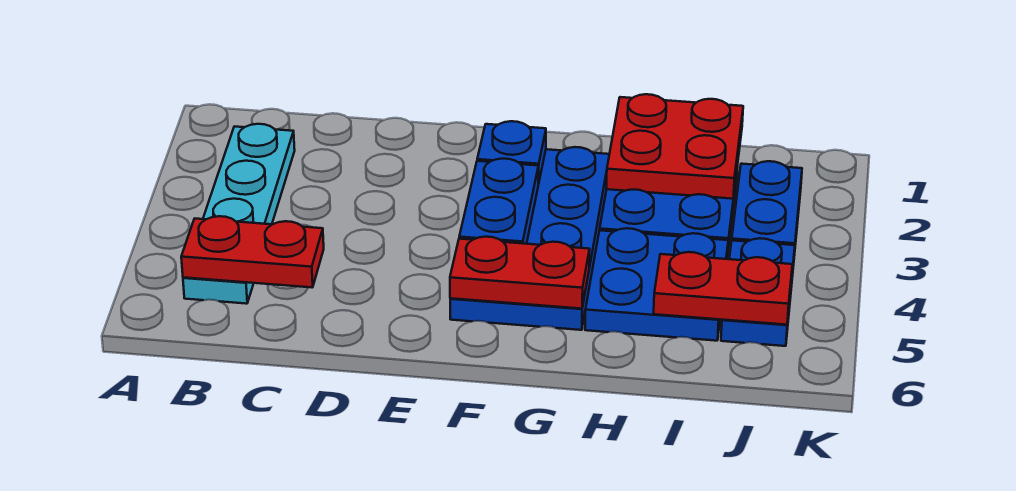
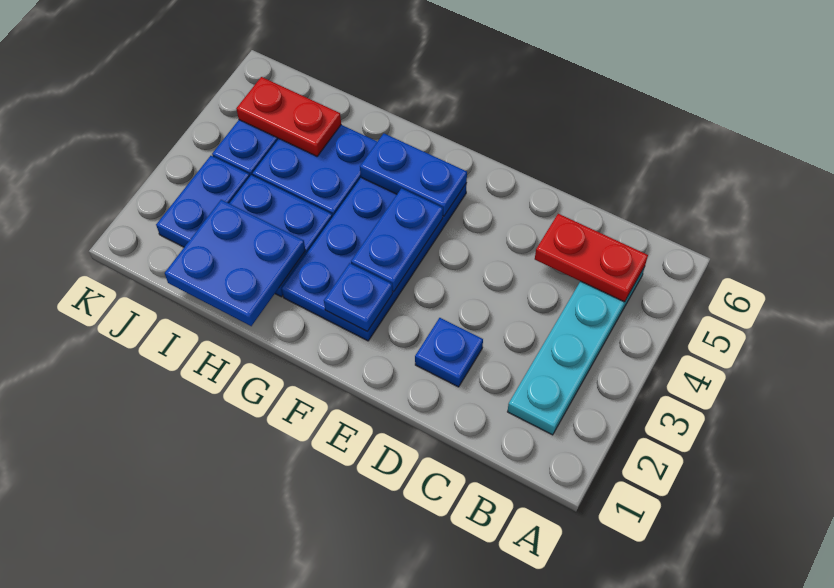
none -> blue 1x1 plate [415,318,483,387]
red 1x2 plate [450,237,590,309] -> blue 1x2 plate [360,134,467,216]
red 2x2 plate [606,94,743,199] -> blue 2x2 plate [165,200,305,326]

